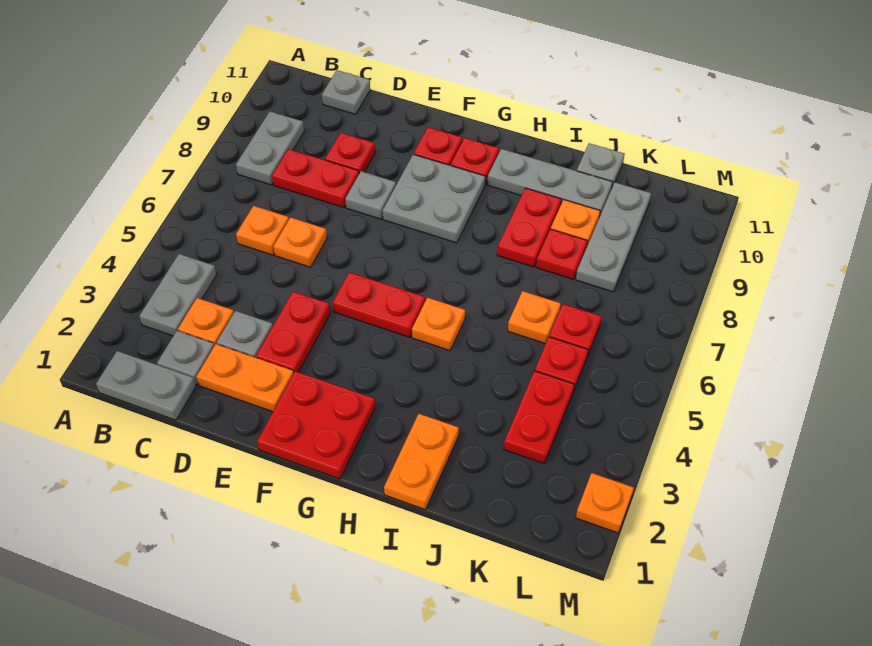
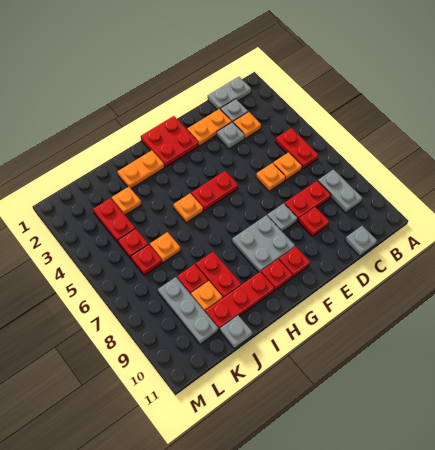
grey 1x2 plate [139,254,216,336] -> none
red 1x2 plate [256,292,331,372] -> red 1x2 plate moved to [275,128,318,169]
grey 1x3 plate [487,149,612,217] -> red 1x3 plate [205,272,274,330]
orange 1x2 plate [384,414,459,510] -> orange 1x2 plate turned to [117,150,164,189]
orange 1x1 plate [576,473,634,533] -> orange 1x1 plate moved to [112,187,141,215]

